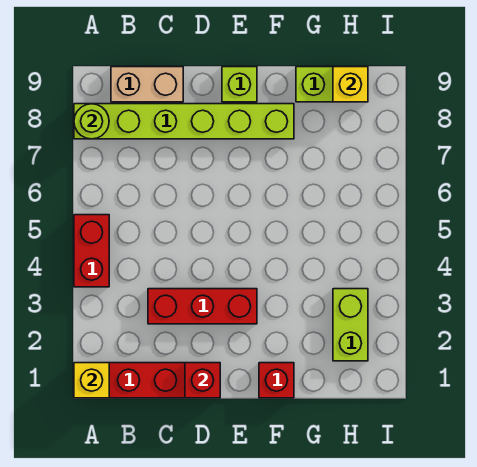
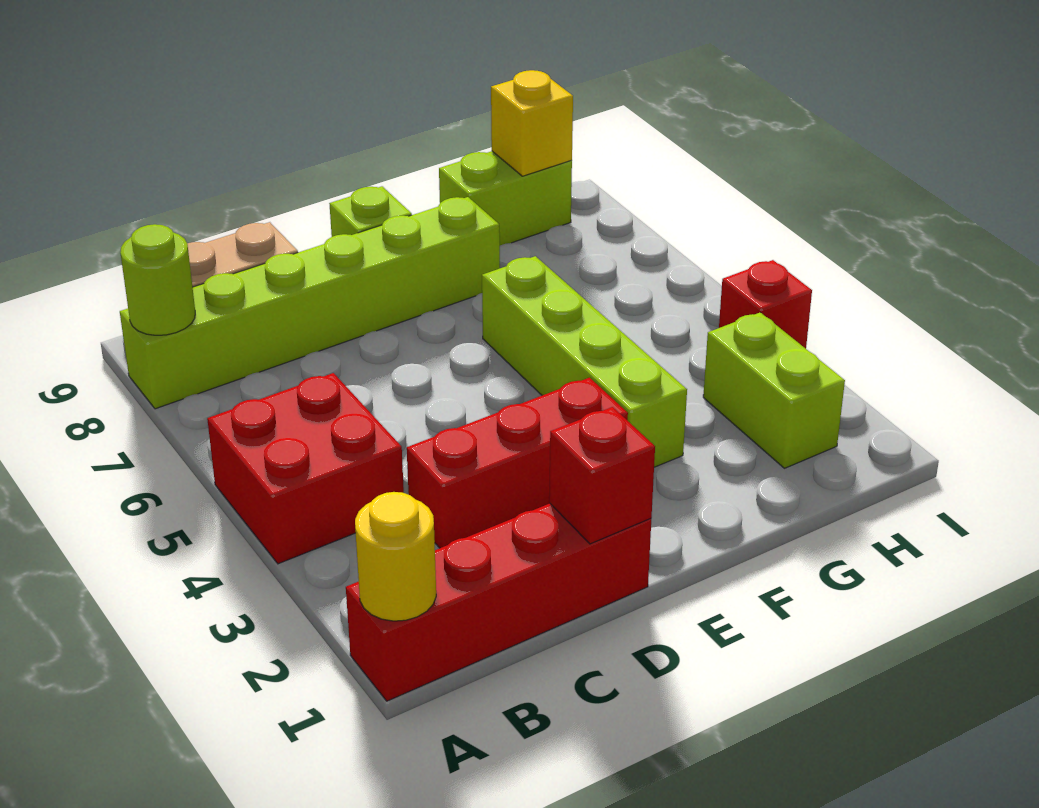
yellow 1x1 brick [74,363,109,398] -> yellow 1x1 round brick [355,492,436,621]
red 1x2 brick [74,215,109,287] -> red 2x2 brick [207,373,404,564]
red 1x1 brick [259,363,294,398] -> red 1x1 brick moved to [719,260,812,349]
none -> lime 1x4 brick [482,256,687,467]

